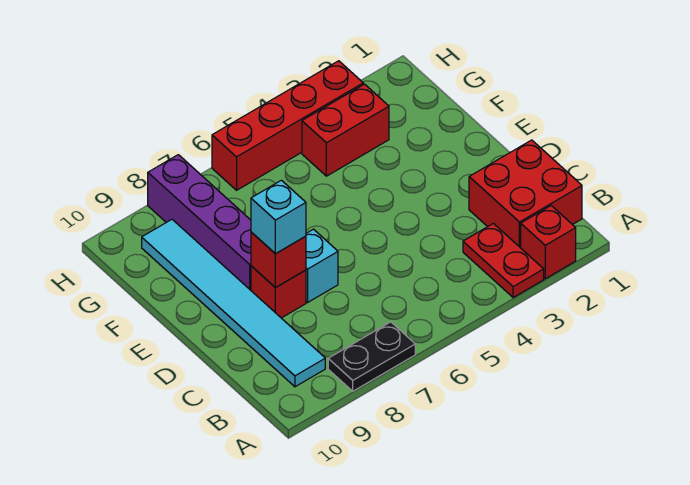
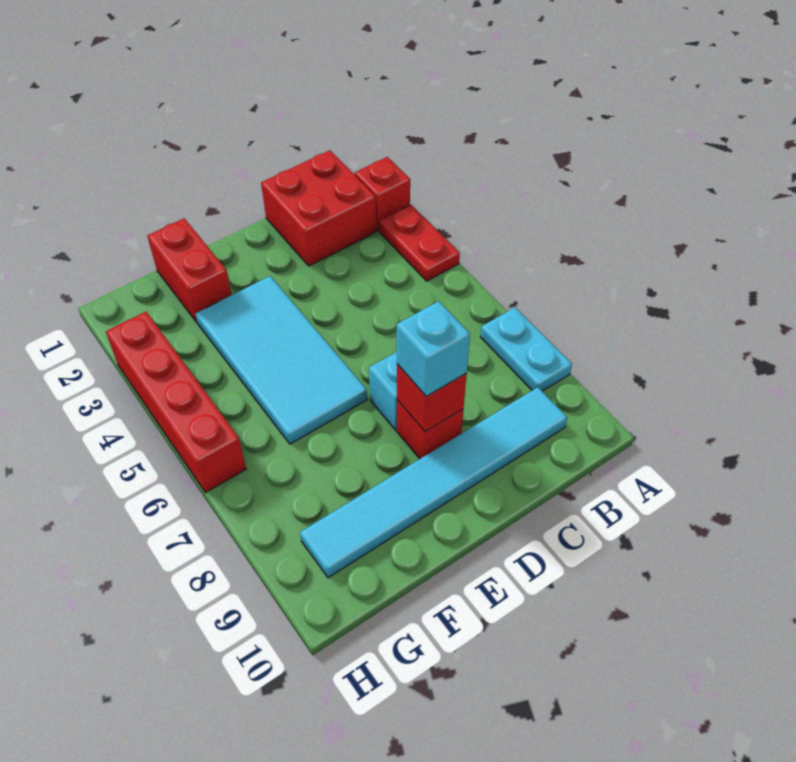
red 1x2 plate [463,223,544,298] -> red 1x2 plate turned to [379,205,460,281]
black 1x2 plate [328,322,415,391] -> cyan 1x2 plate [481,308,572,391]
none -> cyan 2x4 tile [196,276,367,444]
purple 1x4 brick [148,155,251,290] -> none
red 1x2 brick [302,84,389,176] -> red 1x2 brick moved to [147,219,231,323]

